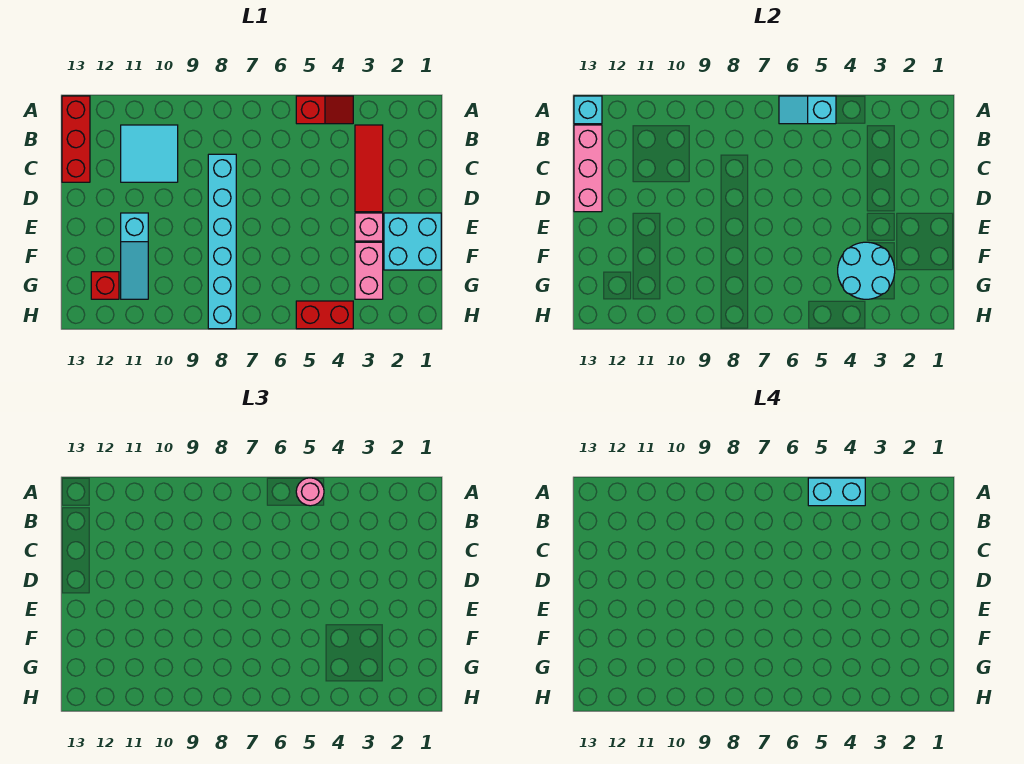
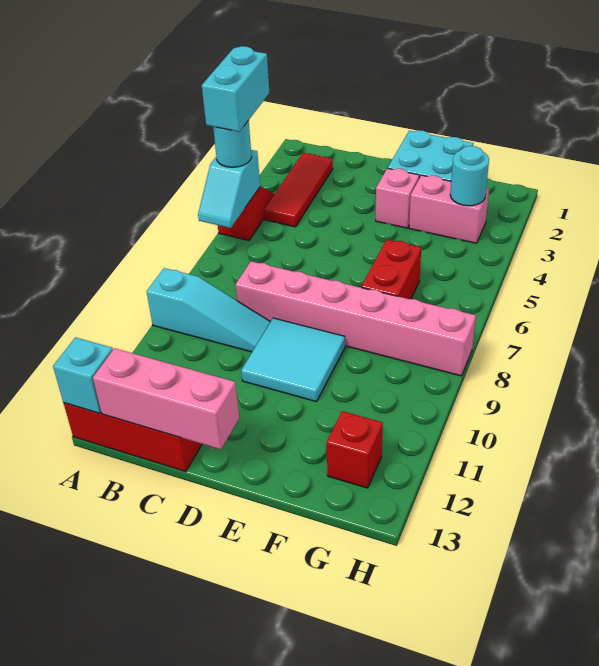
pink 1x1 round brick [296,478,324,506] -> cyan 1x1 round brick [213,120,252,167]
red 1x3 tile [355,125,383,212] -> red 1x3 tile turned to [264,153,333,227]
cyan 2x2 tile [121,125,178,182] -> cyan 2x2 tile moved to [241,318,345,402]
cyan 1x6 brick [208,154,236,329] -> pink 1x6 brick [235,261,476,376]
cyan 1x3 slope [121,213,148,299] -> cyan 1x3 slope moved to [147,268,270,352]
cyan 2x2 round brick [838,242,895,299] -> cyan 1x1 round brick [450,146,489,206]
red 1x2 brick [296,301,353,329] -> red 1x2 brick moved to [361,240,421,299]

